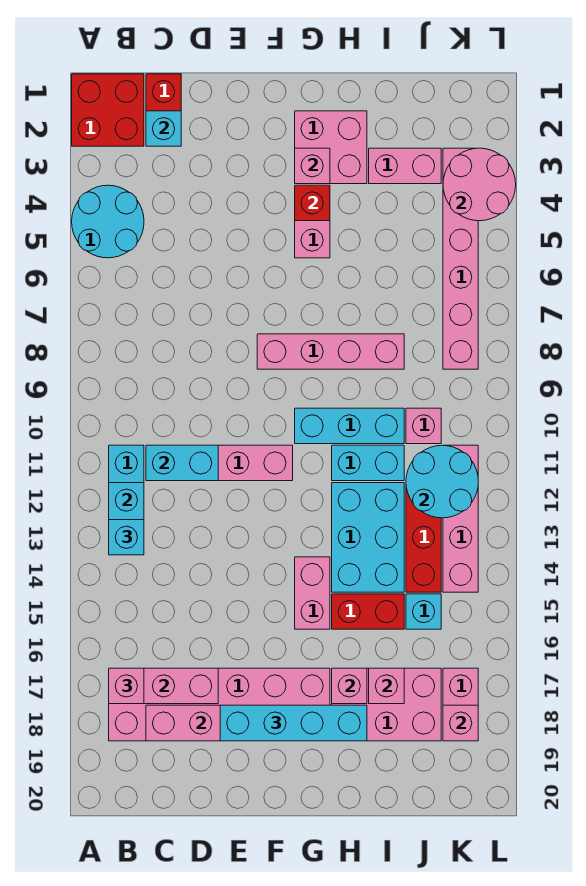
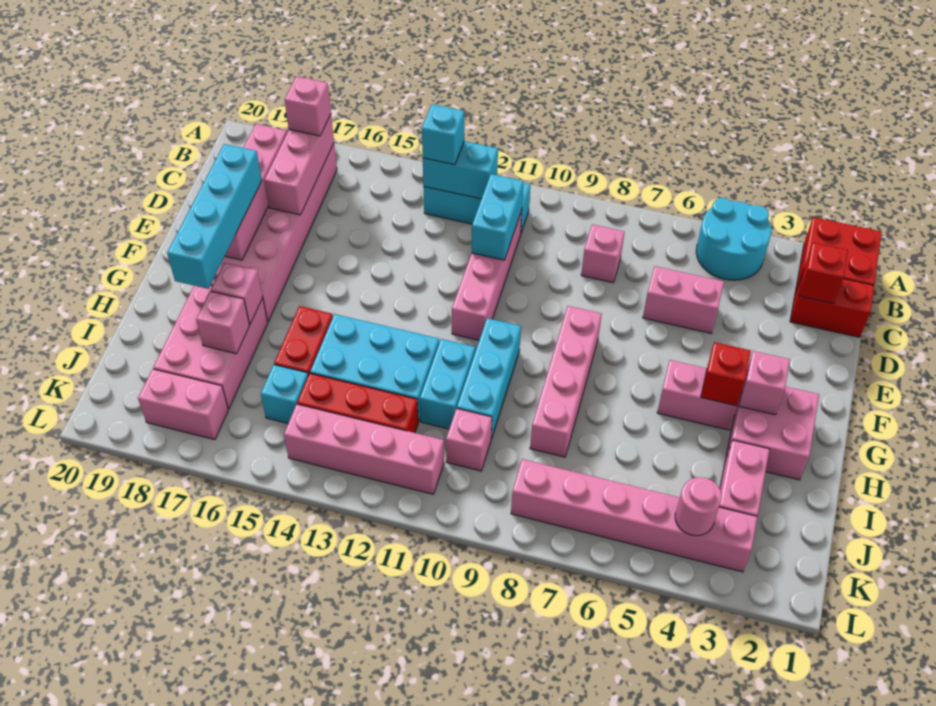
cyan 1x1 brick [146,111,181,146] -> red 1x1 brick [799,243,848,304]
pink 1x2 brick [295,557,330,629] -> pink 1x2 brick moved to [643,266,724,333]
cyan 2x2 round brick [406,445,478,518] -> none
pink 2x2 round brick [443,148,516,221] -> pink 1x1 round brick [675,477,722,536]
pink 1x1 brick [443,705,478,741] -> pink 1x1 brick moved to [581,224,625,283]

